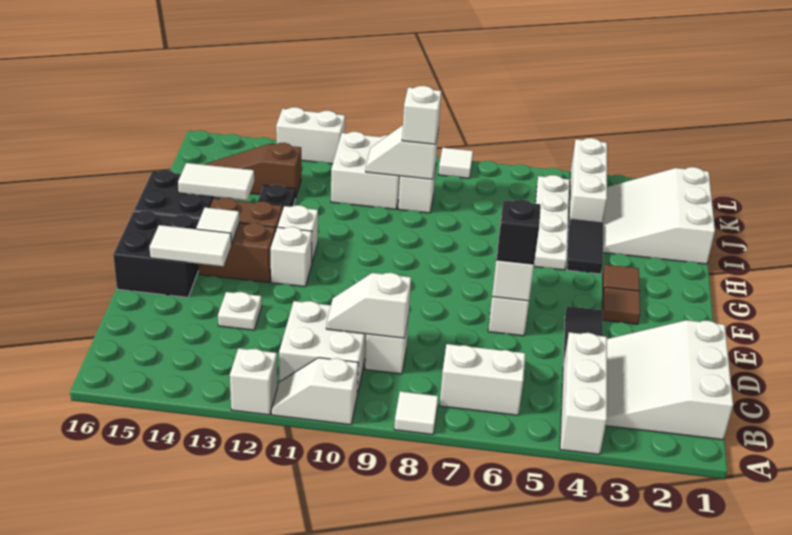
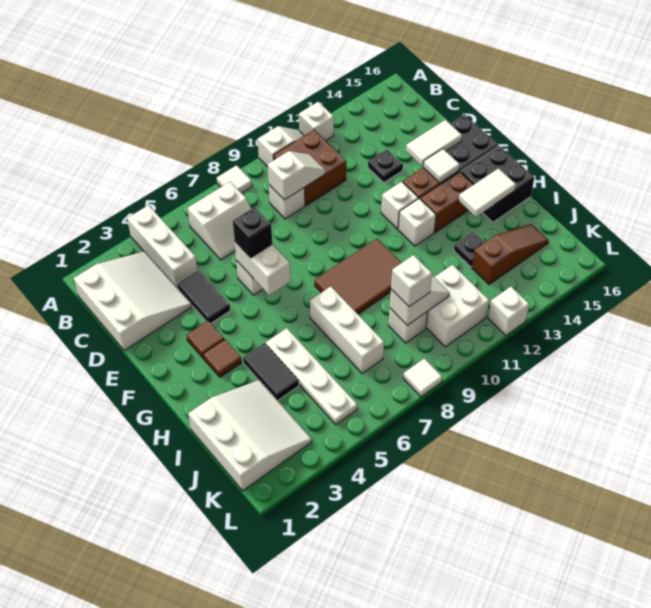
white 2x2 brick [279,301,366,395] -> brown 2x2 brick [274,130,346,206]
white 1x1 plate [218,292,262,330] -> black 1x1 plate [368,150,403,183]
none -> brown 2x3 tile [315,239,401,314]
white 1x3 brick [568,138,607,227] -> white 1x3 brick moved to [310,286,384,373]
white 1x2 brick [276,107,345,164] -> white 1x1 brick [488,287,529,335]

